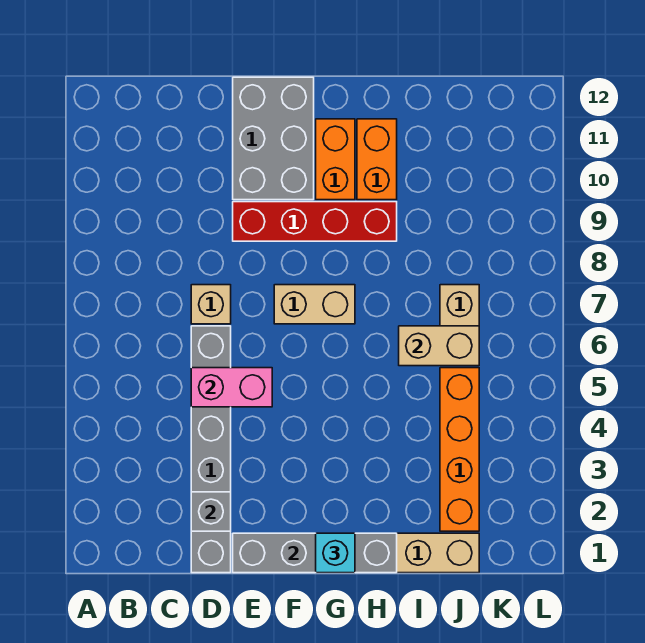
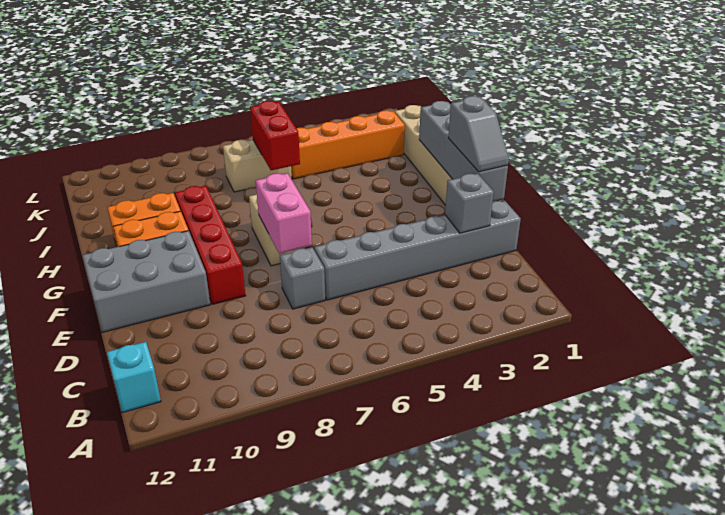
pink 1x2 brick [191,368,272,407] -> pink 1x2 brick moved to [256,173,312,254]
tan 1x1 brick [191,285,231,324] -> grey 1x1 brick [280,247,325,309]
none -> grey 1x2 slope [448,96,509,172]
cyan 1x1 brick [316,533,355,573] -> cyan 1x1 brick moved to [107,342,161,413]
tan 1x2 brick [399,326,479,366] -> red 1x2 brick [250,101,300,170]

